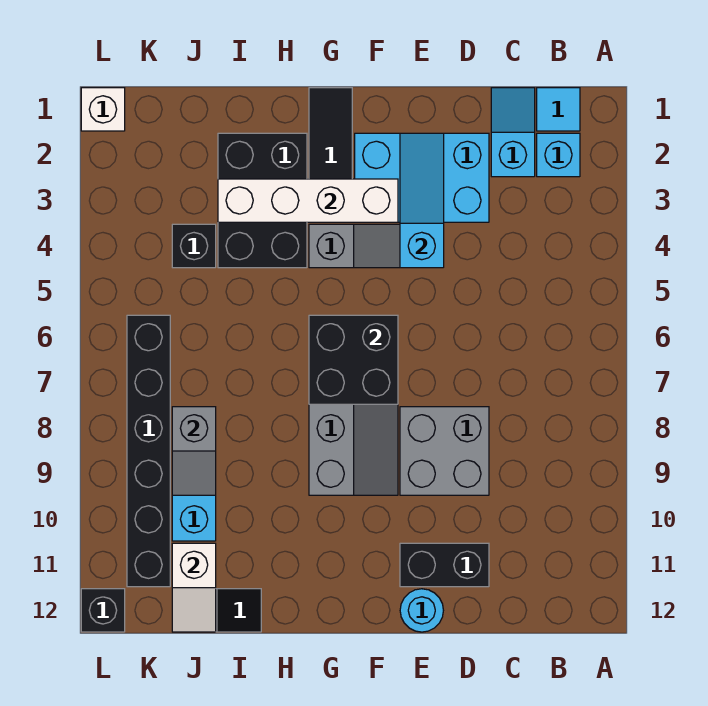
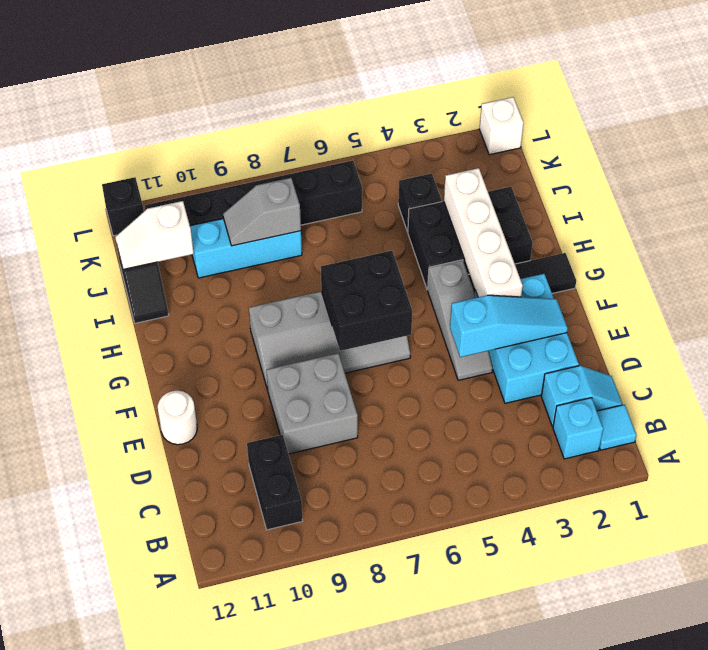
black 1x2 brick [400,543,489,587] -> black 1x2 brick moved to [247,435,303,530]
cyan 1x1 round brick [400,589,443,632] -> white 1x1 round brick [158,390,197,445]

